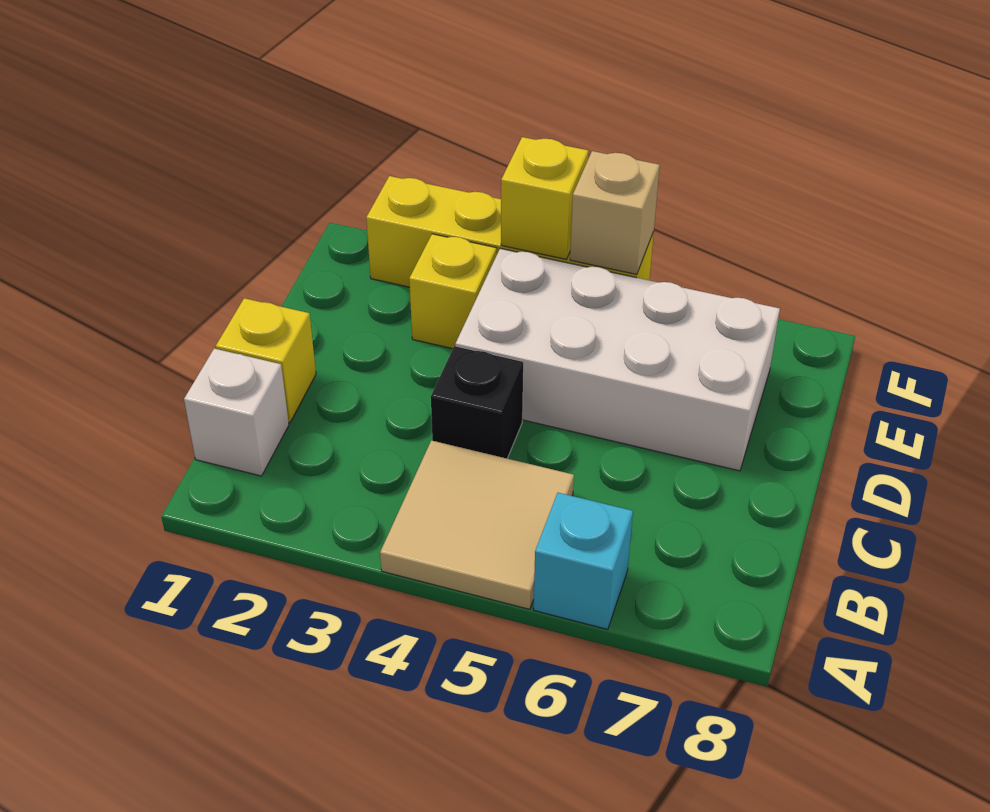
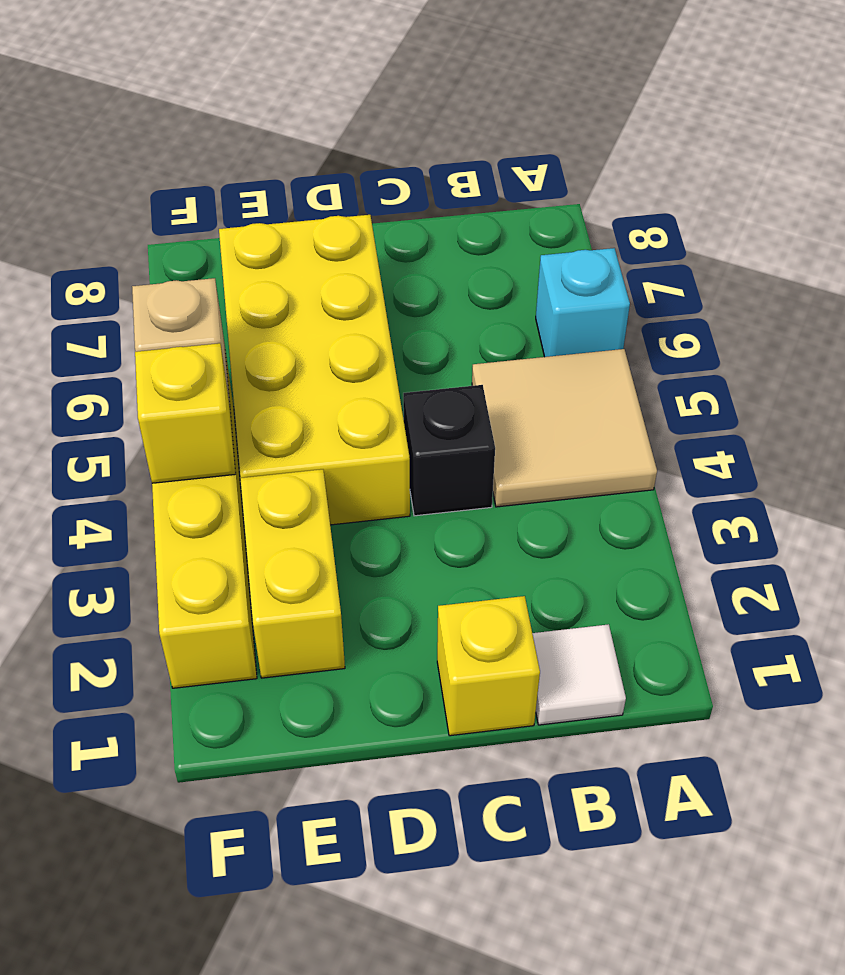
white 1x1 brick [184,349,289,476] -> white 1x1 tile [532,624,626,725]
white 2x4 brick [455,249,780,471] -> yellow 2x4 brick [219,215,410,525]
yellow 1x1 brick [409,234,497,349] -> yellow 1x2 brick [240,469,345,678]

